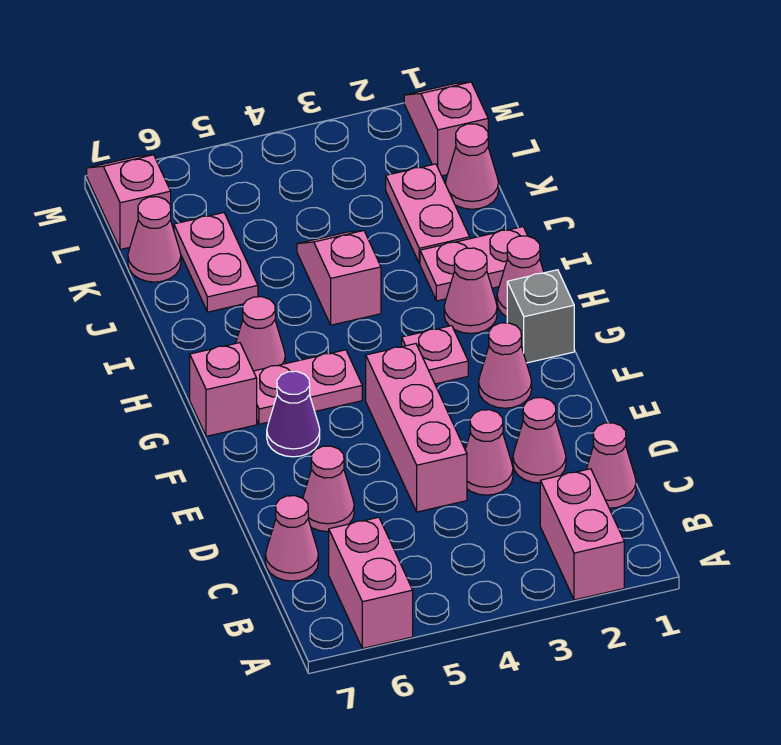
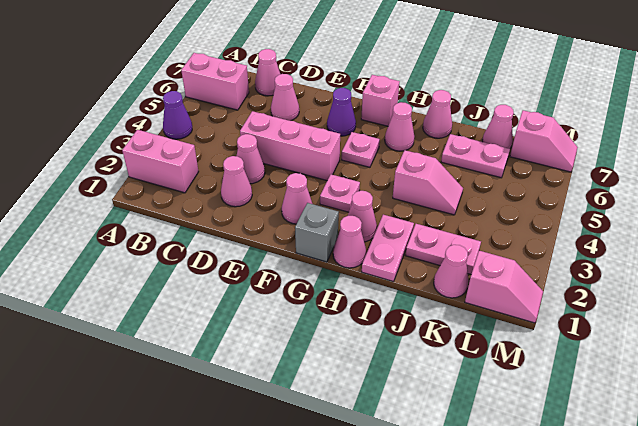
none -> purple 1x1 cone [163,91,192,139]
pink 1x1 cone [586,423,636,508] -> pink 1x1 cone moved to [423,90,452,138]
pink 1x2 plate [254,350,362,424] -> pink 1x1 plate [342,132,380,167]

